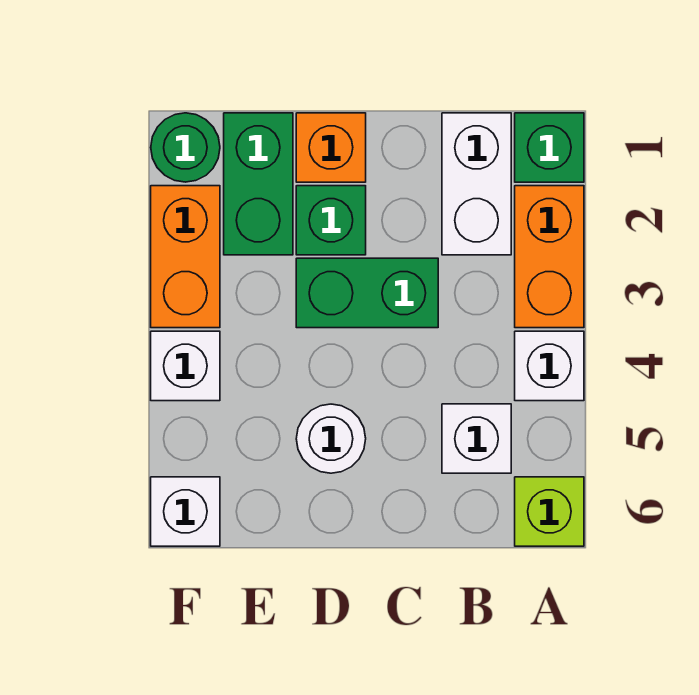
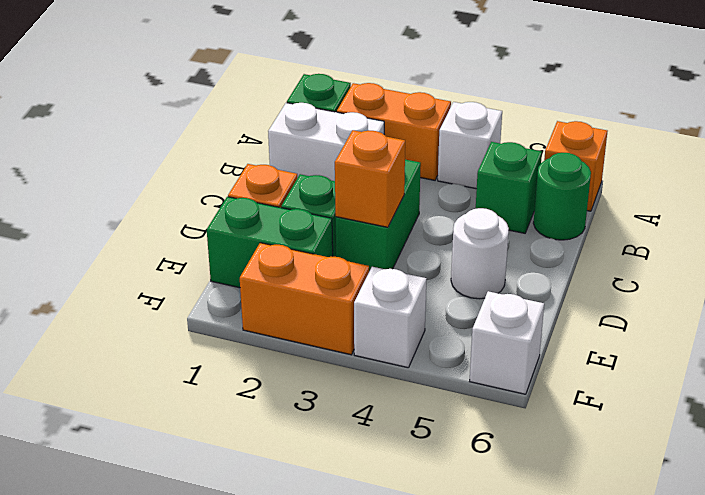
lime 1x1 brick [515,477,584,546] -> orange 1x1 brick [544,121,607,211]
white 1x1 brick [442,404,511,473] -> green 1x1 brick [476,142,542,233]
none -> orange 1x1 brick [335,130,405,227]
green 1x1 round brick [151,113,220,182] -> green 1x1 round brick moved to [533,153,591,240]

